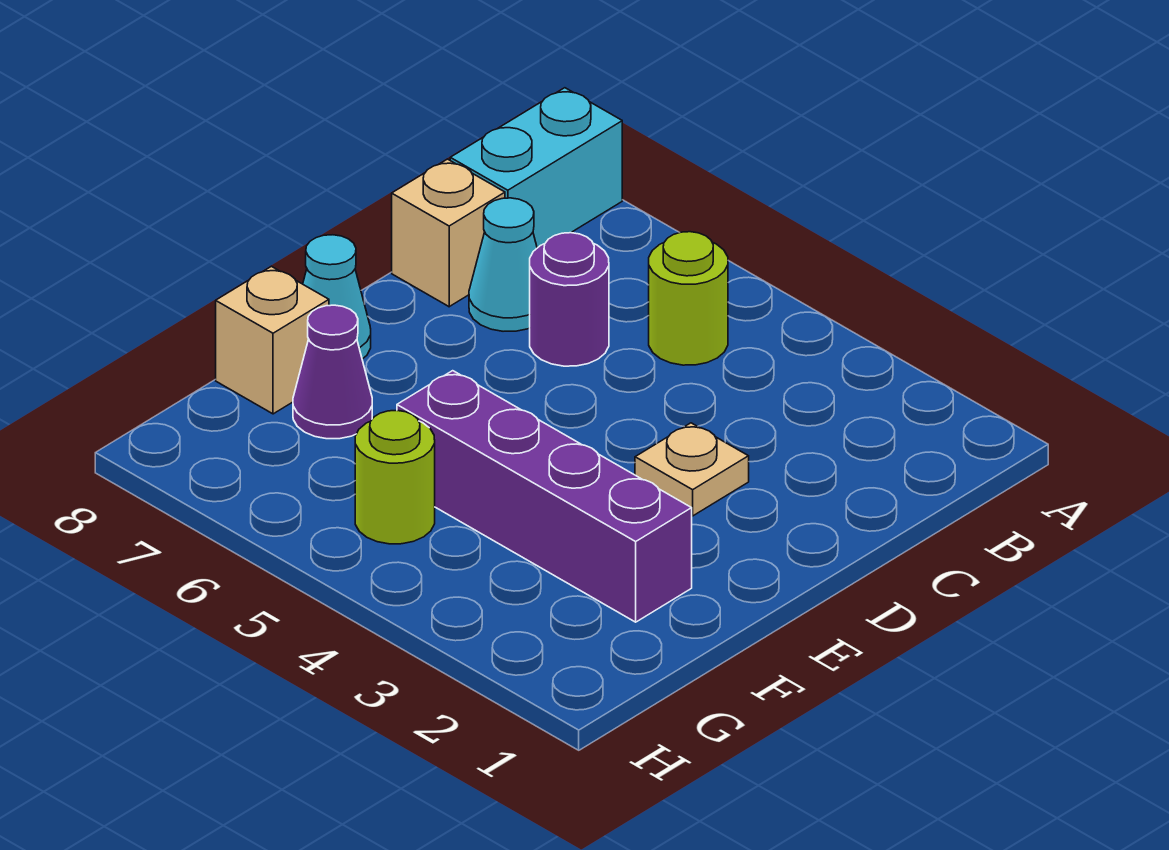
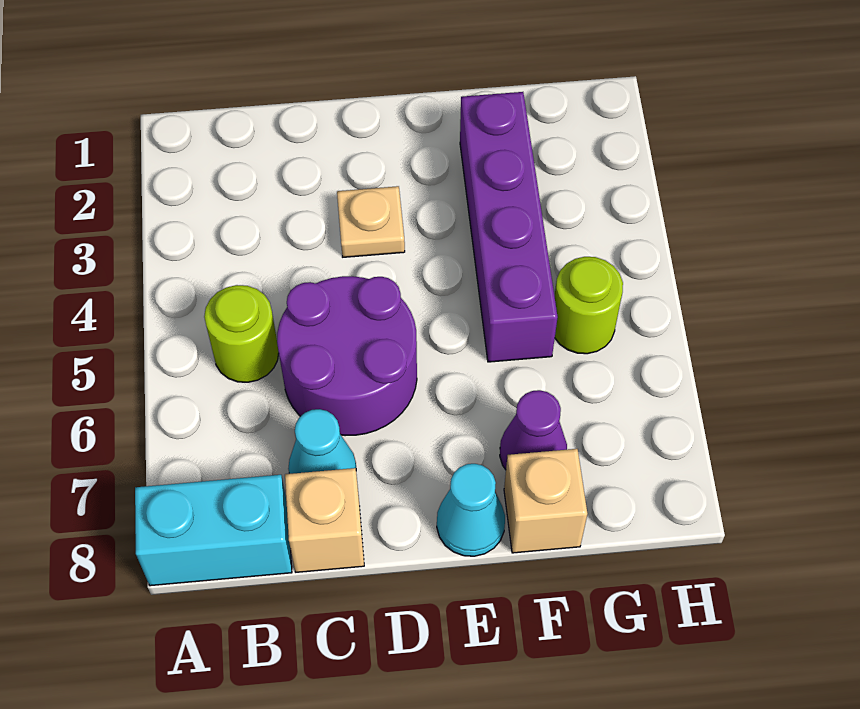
purple 1x1 round brick [530,233,609,366] -> purple 2x2 round brick [277,276,417,436]

